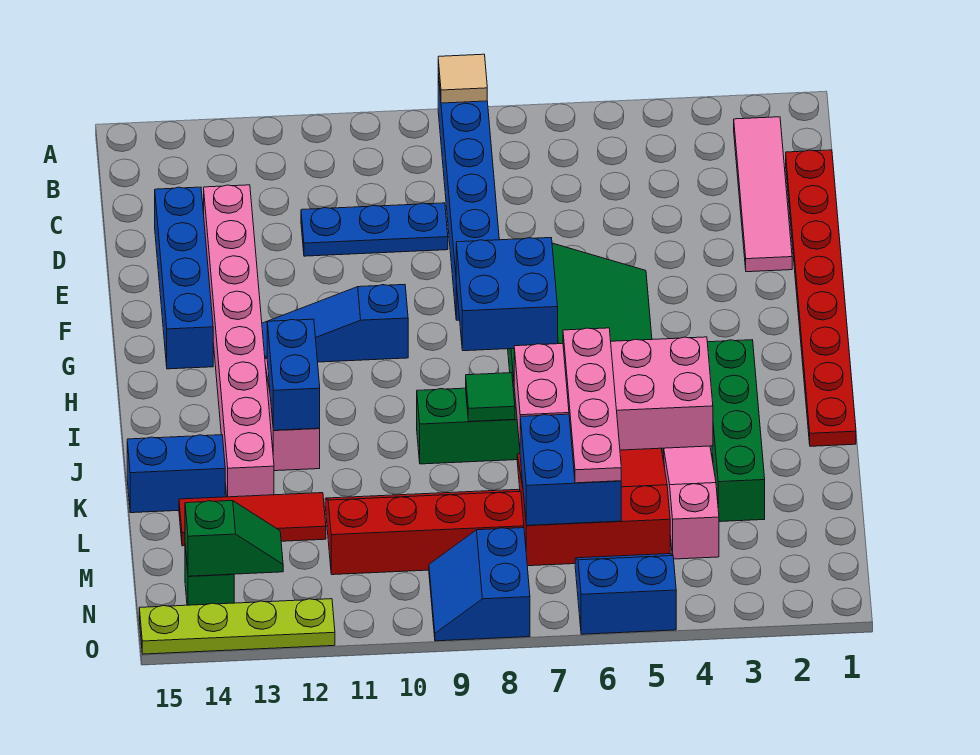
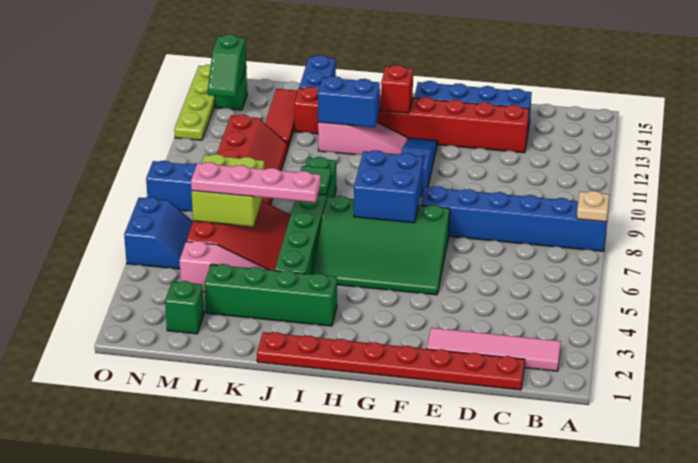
tan 1x1 tile [438,54,487,103] -> tan 1x1 plate [577,191,609,222]
blue 1x3 plate [301,203,448,256] -> none
pink 1x8 brick [204,185,274,497] -> red 1x8 brick [294,87,529,153]
none -> red 1x1 brick [381,65,413,113]
pink 2x4 brick [514,337,713,450] -> none
blue 2x2 brick [520,414,621,525] -> lime 2x2 brick [191,154,264,227]
none -> green 1x1 brick [165,281,204,334]

